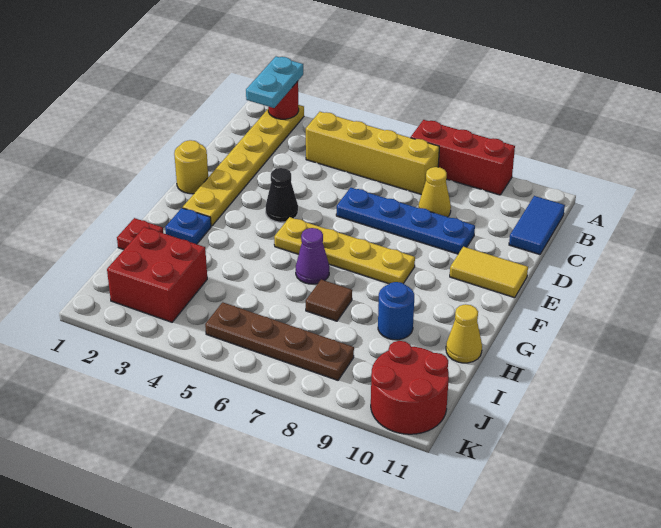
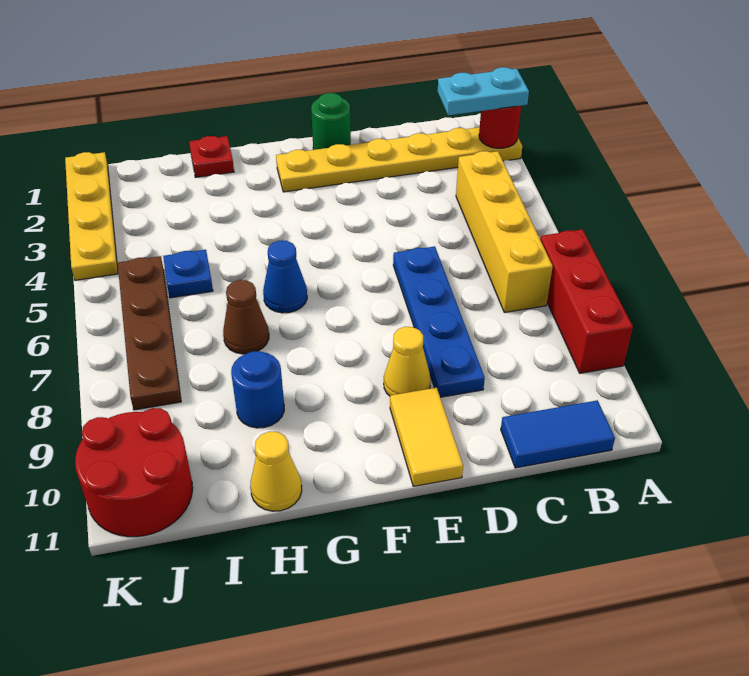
yellow 1x1 cone [418,167,451,217] -> yellow 1x1 cone moved to [384,327,431,396]
yellow 1x1 round brick [174,140,208,194] -> green 1x1 round brick [311,93,351,150]
black 1x1 cone [266,168,298,222] -> none
yellow 1x4 plate [274,217,415,284] -> yellow 1x4 plate moved to [65,152,118,280]
blue 1x1 plate [165,208,211,244] -> blue 1x1 plate moved to [163,250,213,298]
purple 1x1 cone [296,228,329,284] -> blue 1x1 cone [263,241,307,313]
brown 1x1 tile [306,280,352,321] -> brown 1x1 cone [223,280,269,354]
red 2x2 brick [107,227,207,322] -> none

